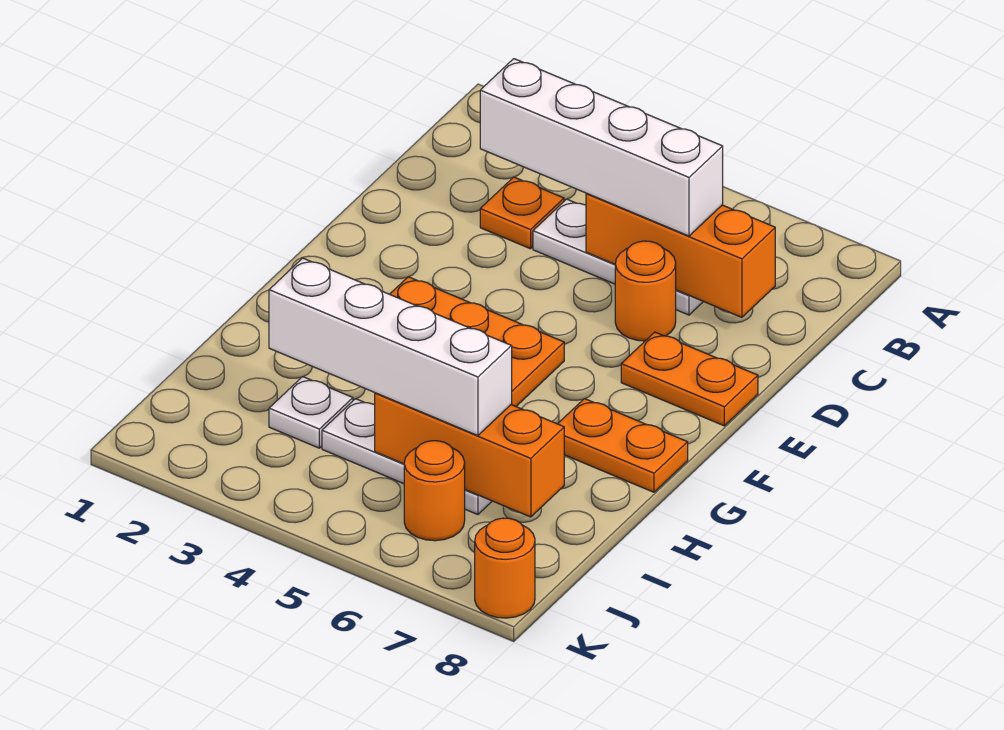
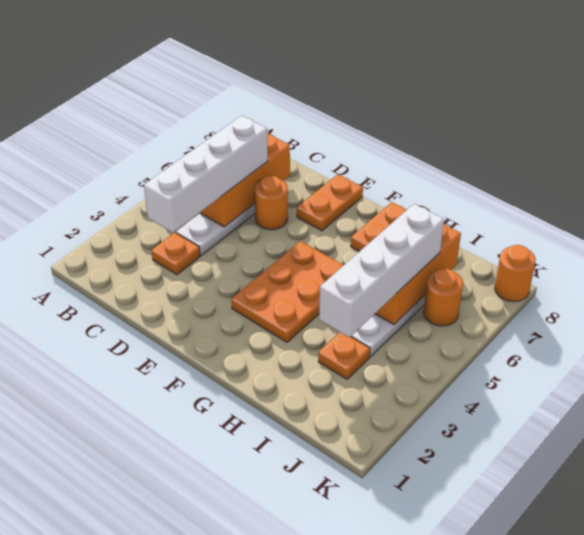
white 1x1 plate [269,377,353,448] -> orange 1x1 plate [318,332,370,379]

